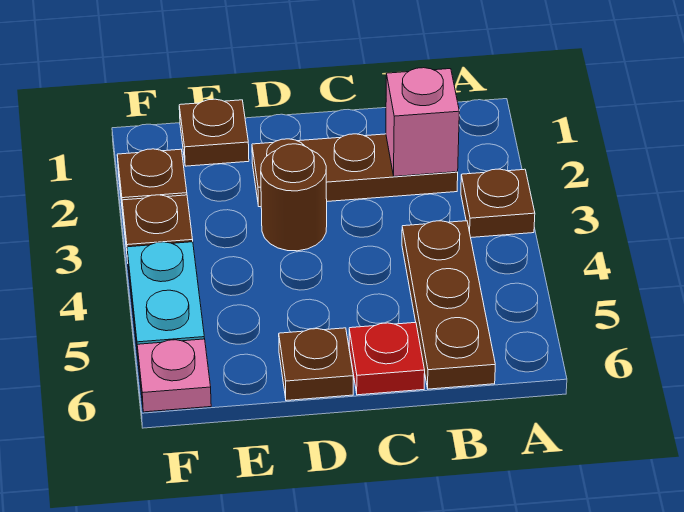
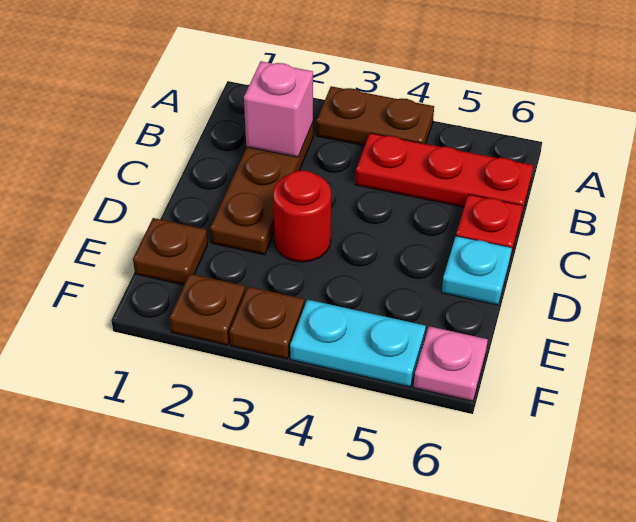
brown 1x1 plate [461,169,535,237] -> brown 1x2 plate [316,86,434,146]
brown 1x3 plate [402,221,495,389] -> red 1x3 plate [356,133,533,217]
brown 1x1 round brick [261,144,327,251] -> red 1x1 round brick [273,170,331,262]
brown 1x1 plate [279,328,353,401] -> cyan 1x1 plate [442,236,512,305]

